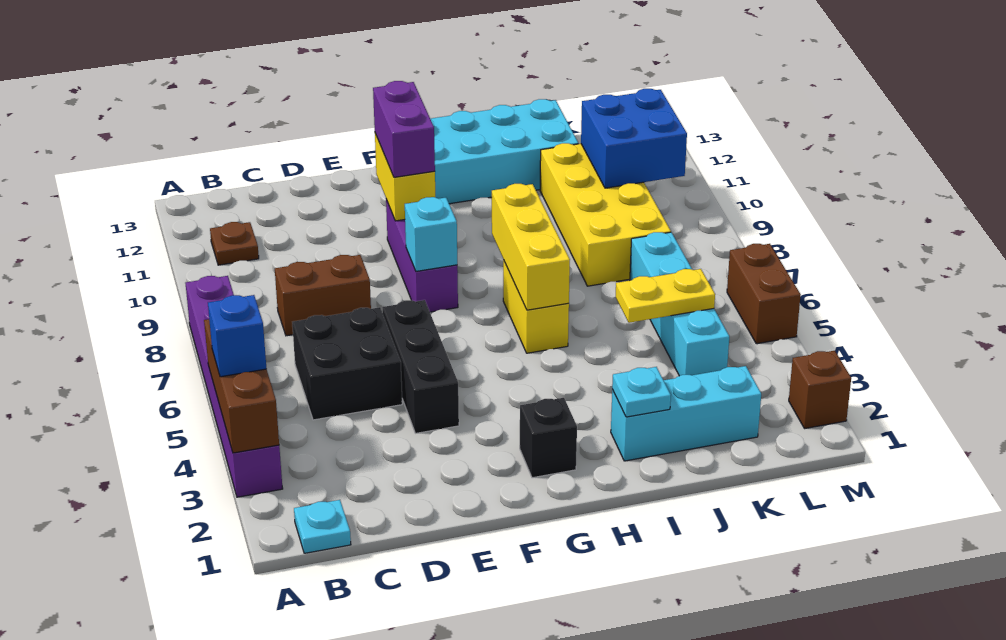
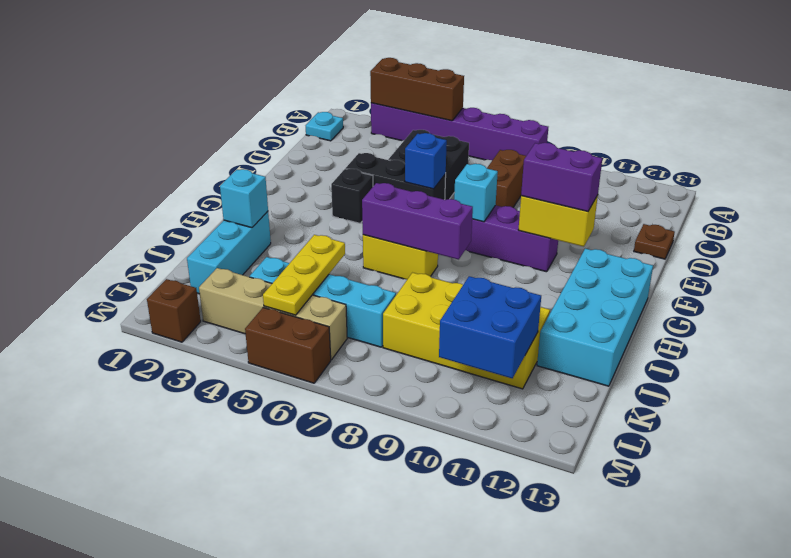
blue 1x1 brick [208,295,266,377] -> blue 1x1 brick moved to [405,133,447,189]
brown 1x1 plate [210,222,259,265] -> brown 1x1 plate moved to [634,224,675,259]
black 1x1 brick [520,398,577,478] -> black 1x1 brick moved to [331,169,373,223]
yellow 1x3 brick [492,184,570,310] -> purple 1x3 brick [362,183,473,259]
cyan 1x1 plate [612,367,671,417] -> cyan 1x1 brick [220,169,268,228]
yellow 1x2 plate [616,269,715,323] -> yellow 1x3 plate [263,235,345,315]
none -> tan 1x4 brick [199,268,347,360]

